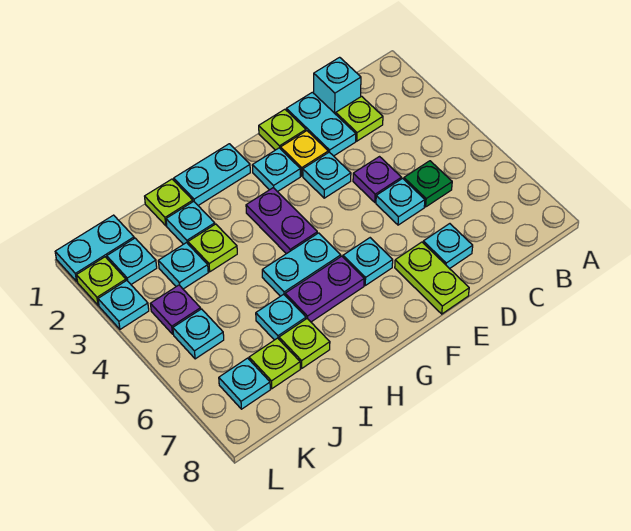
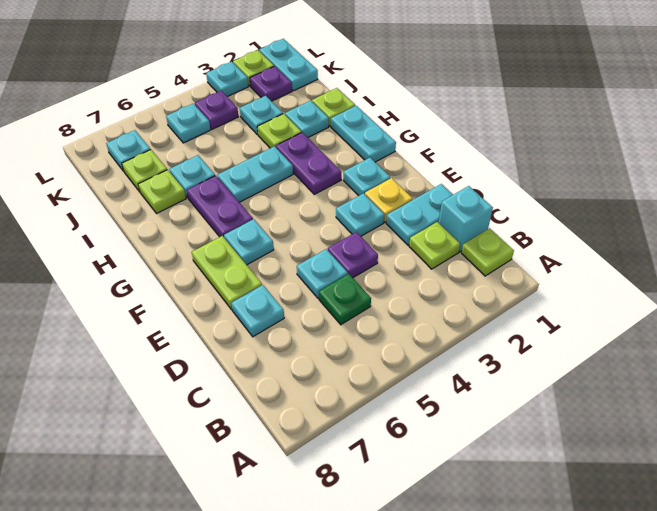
lime 1x1 plate [259,109,306,150] -> lime 1x1 plate moved to [461,228,514,276]
lime 1x2 plate [395,242,469,314] -> lime 1x2 plate turned to [192,236,262,310]
purple 1x2 plate [246,188,317,254] -> purple 1x2 plate turned to [276,132,341,194]
cyan 1x2 plate [262,233,341,296] -> cyan 1x2 plate turned to [217,146,293,202]
cyan 1x1 plate [107,238,157,284] -> purple 1x1 plate [250,66,292,101]

